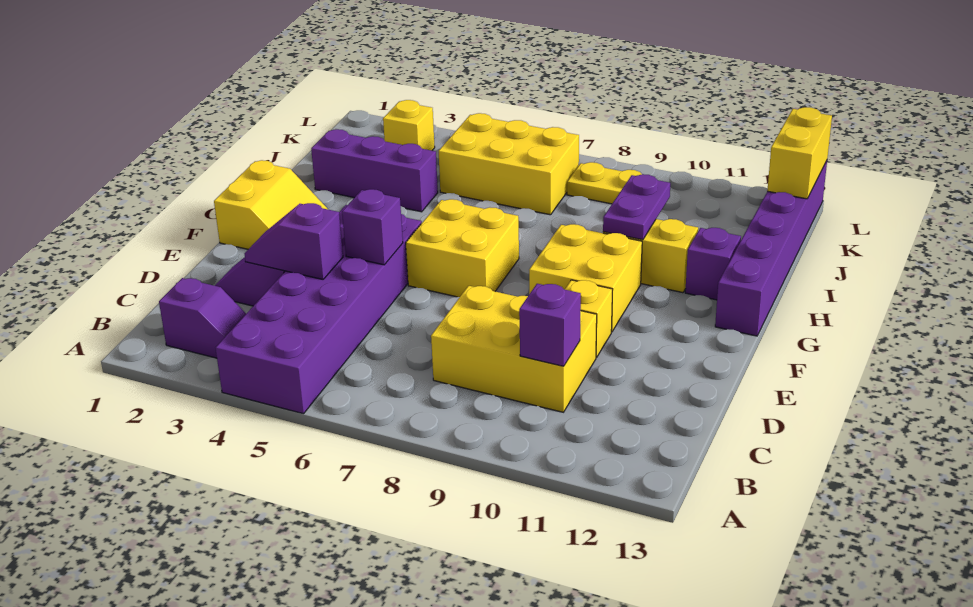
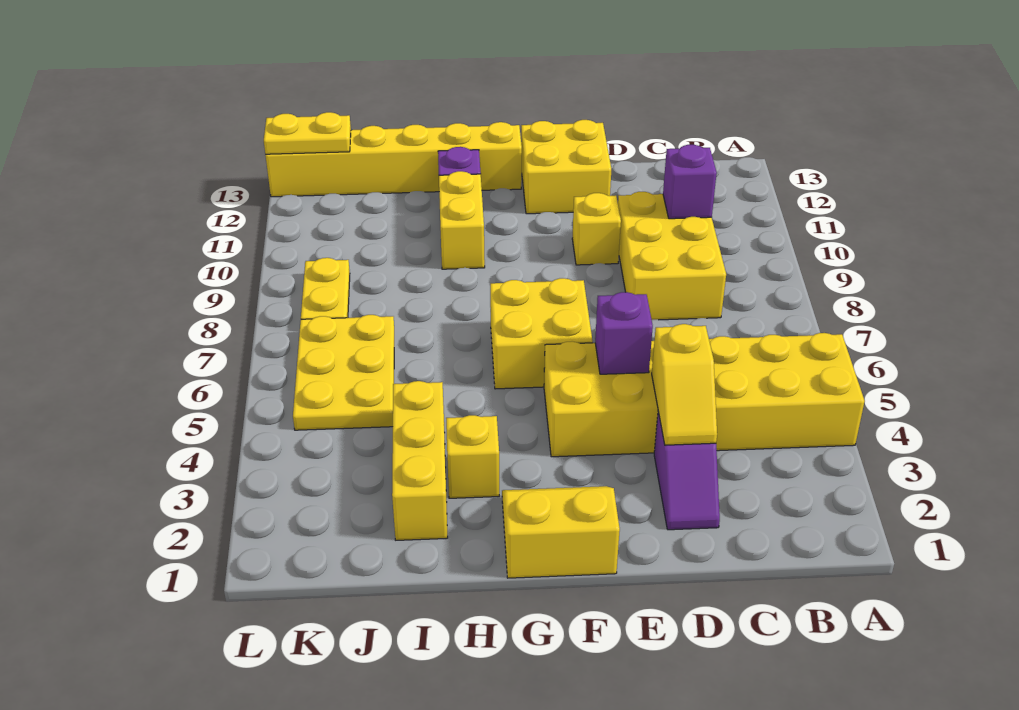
purple 2x6 brick [216,205,422,414] -> yellow 2x6 brick [544,333,865,457]
purple 1x2 slope [159,278,246,358] -> none
purple 1x2 slope [244,203,343,279] -> yellow 1x2 slope [652,324,717,445]
yellow 2x2 brick [529,224,642,332] -> yellow 2x2 brick moved to [521,120,611,214]
purple 1x6 brick [715,161,827,336] -> yellow 1x6 brick [265,122,522,197]
purple 1x2 plate [603,174,670,240] -> none
purple 1x3 brick [311,129,438,212] -> yellow 1x3 brick [392,381,448,540]
yellow 2x3 brick [439,113,579,215] -> yellow 2x3 plate [293,315,394,430]
yellow 1x1 brick [383,100,435,151] -> yellow 1x1 brick moved to [446,415,499,498]
yellow 1x2 brick [767,107,832,199] -> yellow 1x2 plate [264,112,351,154]

